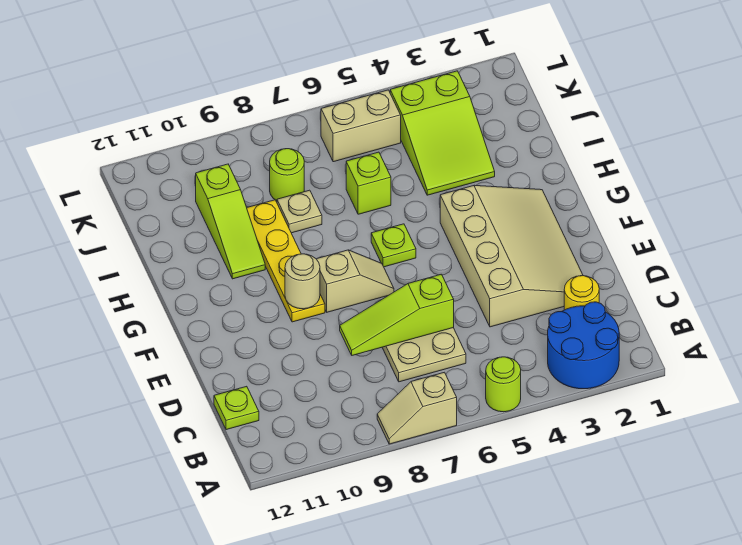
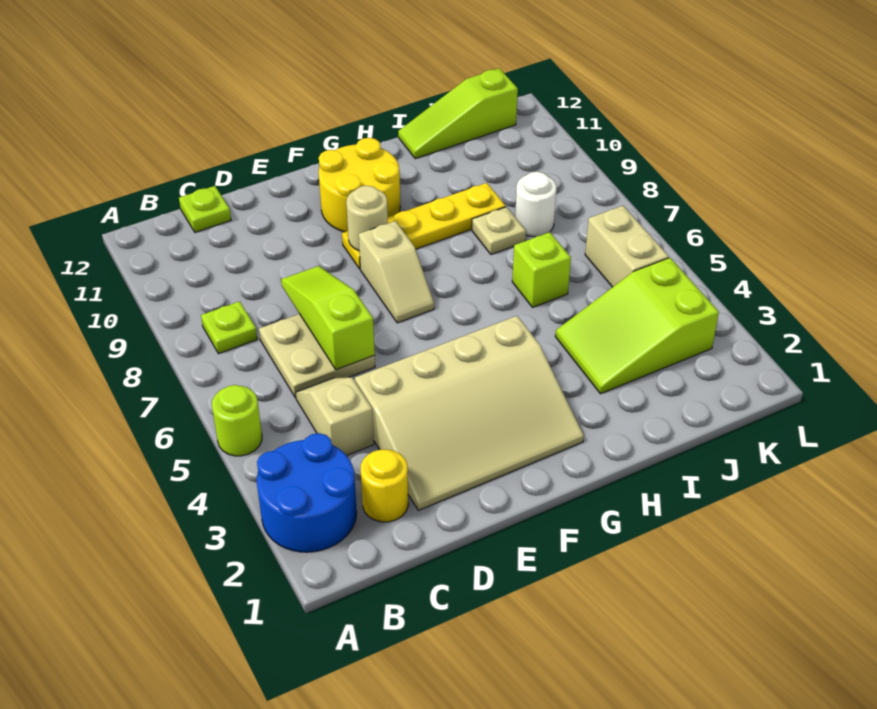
tan 1x2 slope [377,372,457,444] -> tan 1x2 slope moved to [295,377,374,455]
none -> yellow 2x2 round brick [319,138,400,232]
lime 1x1 plate [371,224,416,267] -> lime 1x1 plate moved to [201,301,257,354]
lime 1x3 slope [196,164,265,279] -> lime 1x3 slope moved to [398,68,518,159]
lime 1x1 round brick [270,149,304,201] -> white 1x1 round brick [515,172,556,237]

